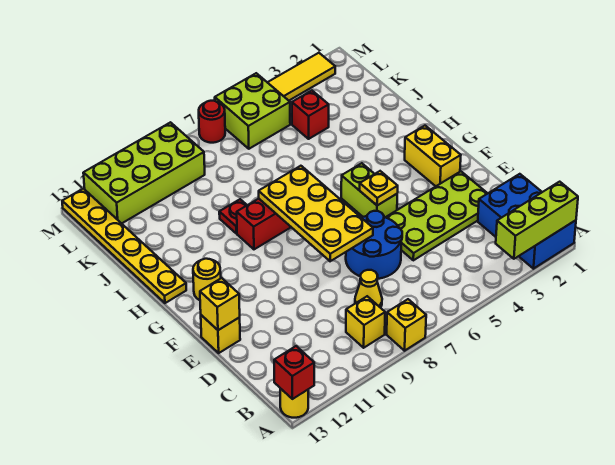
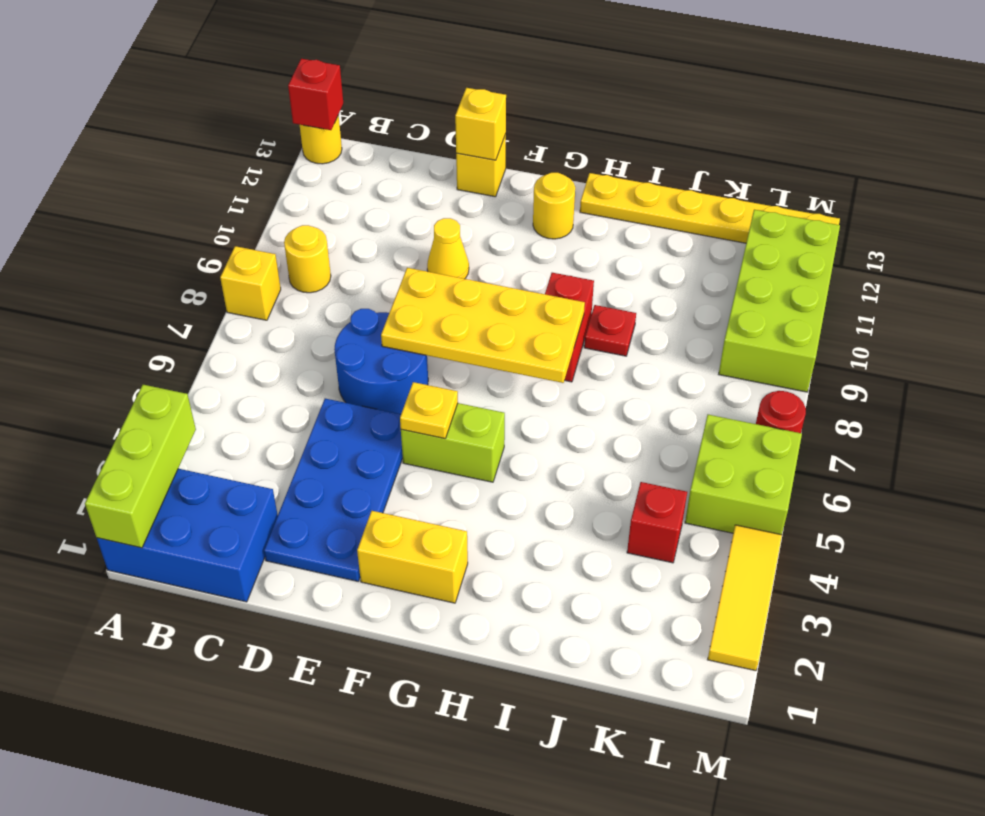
yellow 1x1 brick [346,296,385,348] -> yellow 1x1 round brick [284,225,331,293]
yellow 1x1 cone [355,270,382,308] -> yellow 1x1 cone moved to [427,218,469,279]
lime 2x4 plate [386,171,488,260] -> blue 2x4 plate [264,398,403,581]

